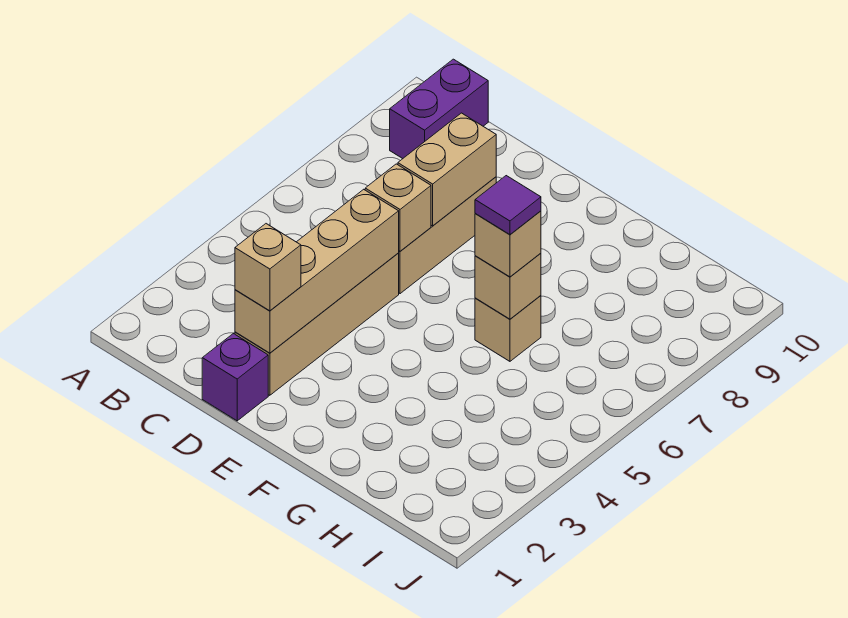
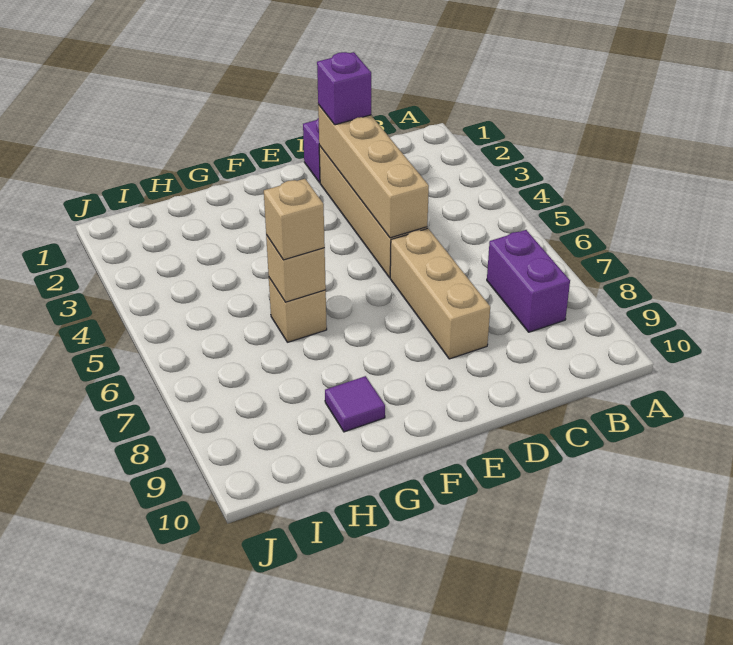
purple 1x2 brick [390,59,488,159] -> purple 1x2 brick moved to [487,230,570,332]
tan 1x1 brick [235,224,301,311] -> purple 1x1 brick [317,52,371,125]
tan 1x1 brick [365,164,431,251] -> none
tan 1x2 brick [398,113,496,226] -> none
purple 1x1 tile [475,176,541,234] -> purple 1x1 tile moved to [325,376,385,432]

